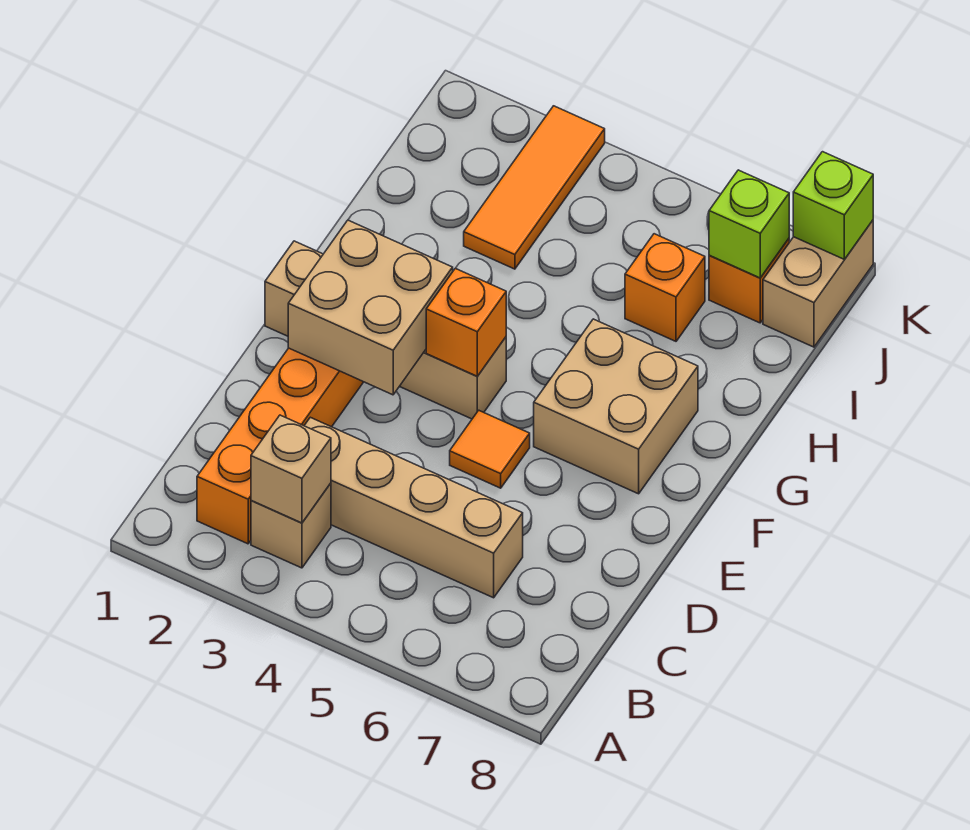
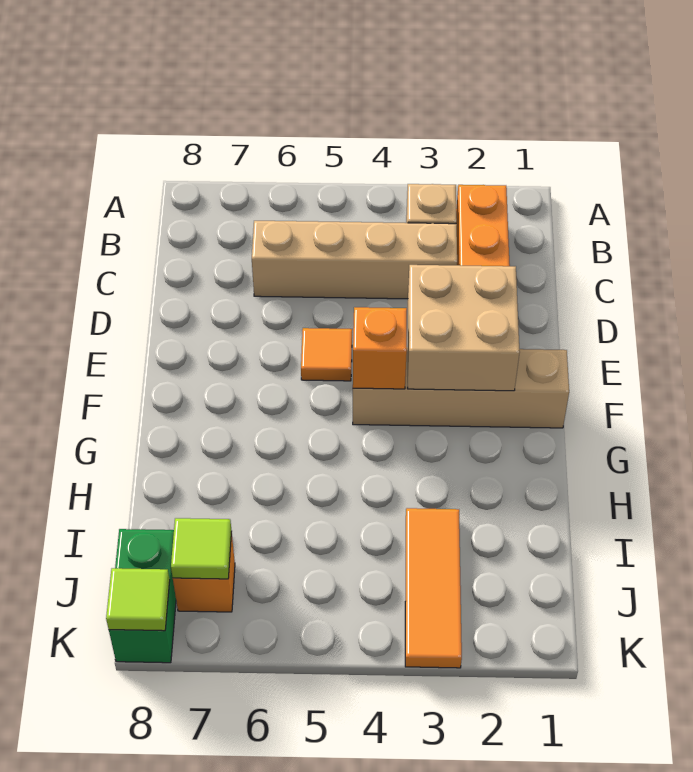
tan 1x1 brick [251,415,331,523] -> none
tan 2x2 brick [534,319,698,494] -> none
orange 1x1 brick [625,234,705,341] -> none
lime 1x1 brick [709,170,789,278] -> lime 1x1 tile [171,518,232,579]
tan 1x2 brick [763,220,873,347] -> green 1x2 brick [109,529,176,663]
lime 1x1 brick [793,152,873,259] -> lime 1x1 tile [106,568,170,631]

